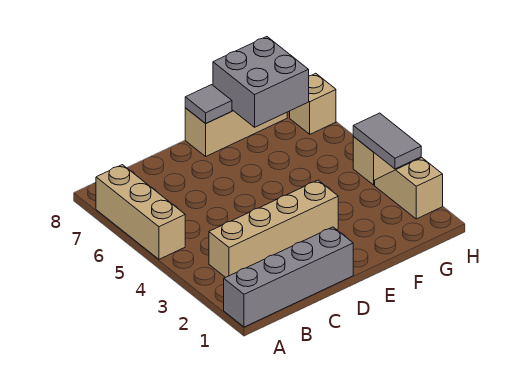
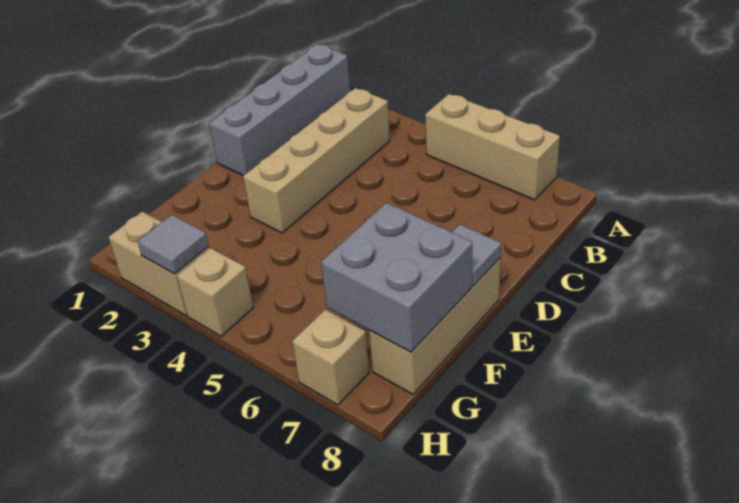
tan 1x2 slope [375,158,443,219] -> tan 1x2 brick [108,212,209,316]
grey 1x2 tile [353,113,421,169] -> grey 1x1 tile [138,215,208,274]

